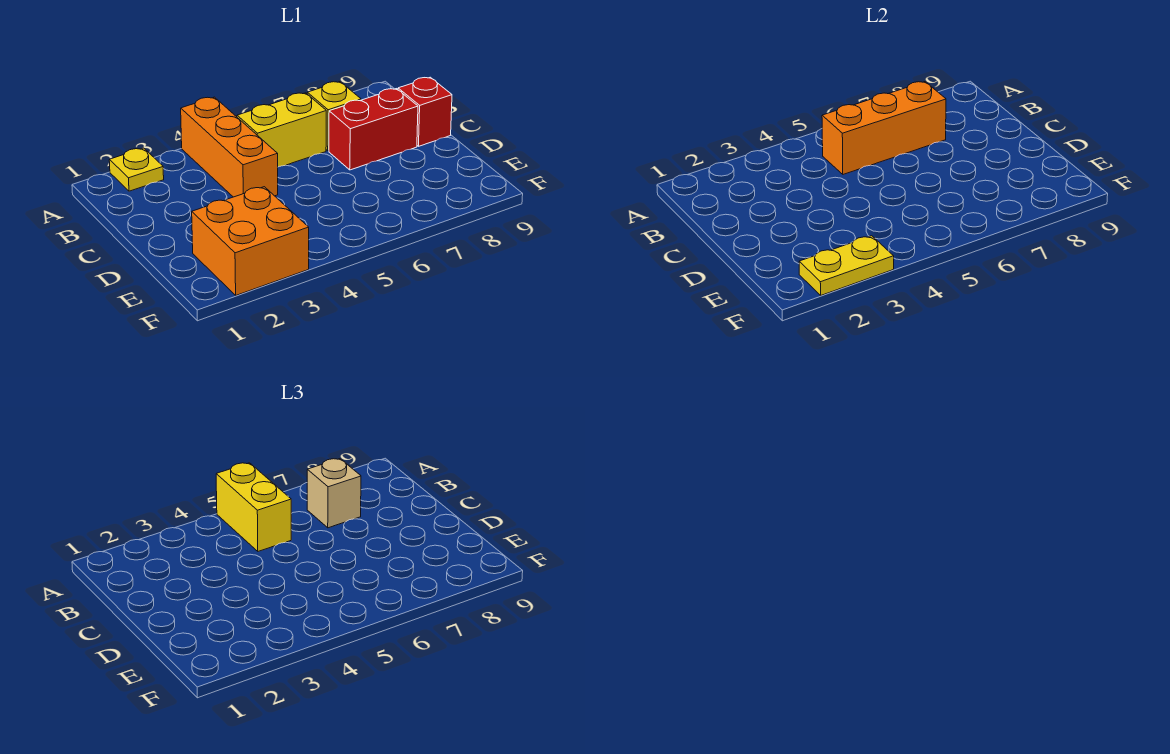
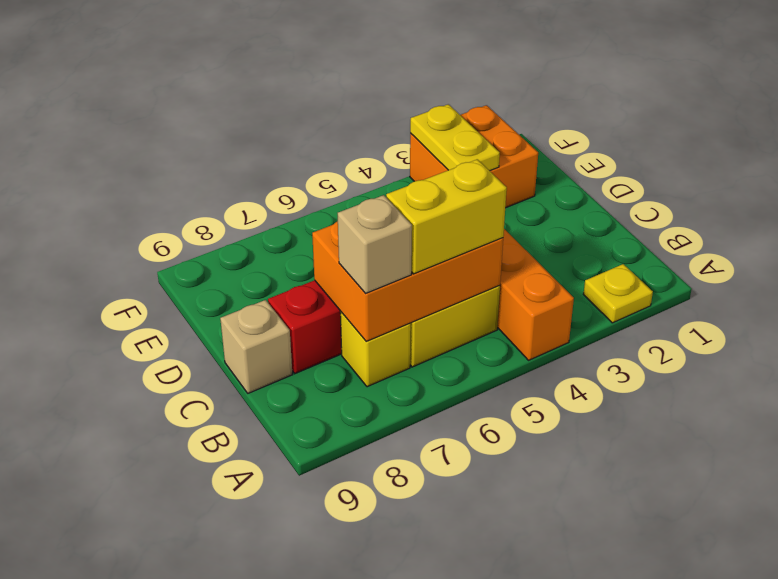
yellow 1x2 brick [216,463,291,551] -> yellow 1x2 brick turned to [386,159,507,274]
orange 1x3 brick [822,82,946,174] -> orange 2x3 brick [312,221,503,341]
red 1x1 brick [398,77,452,146] -> tan 1x1 brick [220,300,292,393]
yellow 1x2 plate [799,236,894,295] -> yellow 1x2 plate turned to [410,104,500,171]

